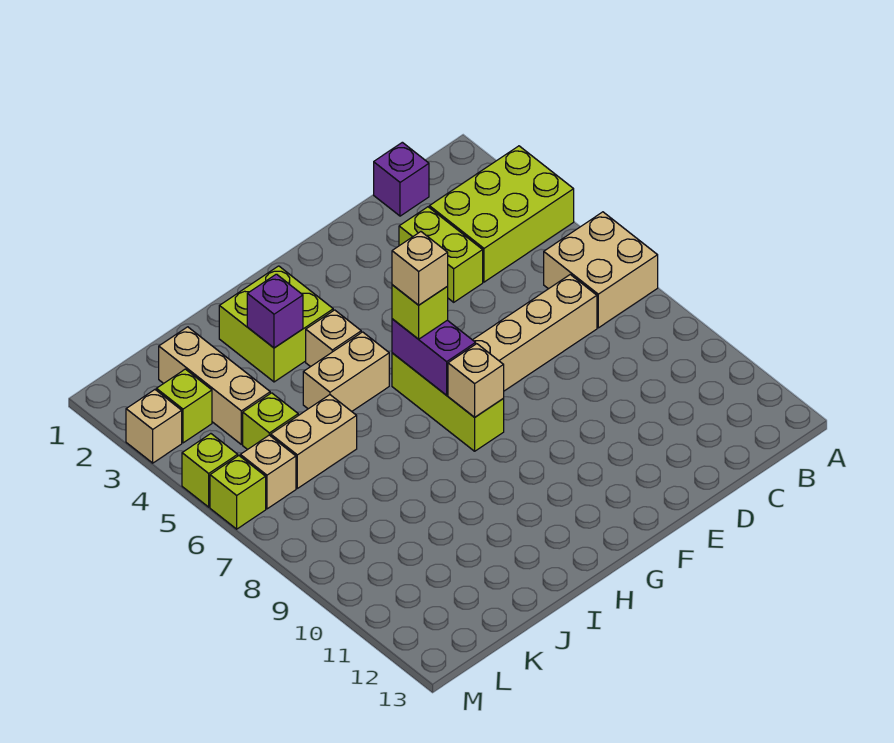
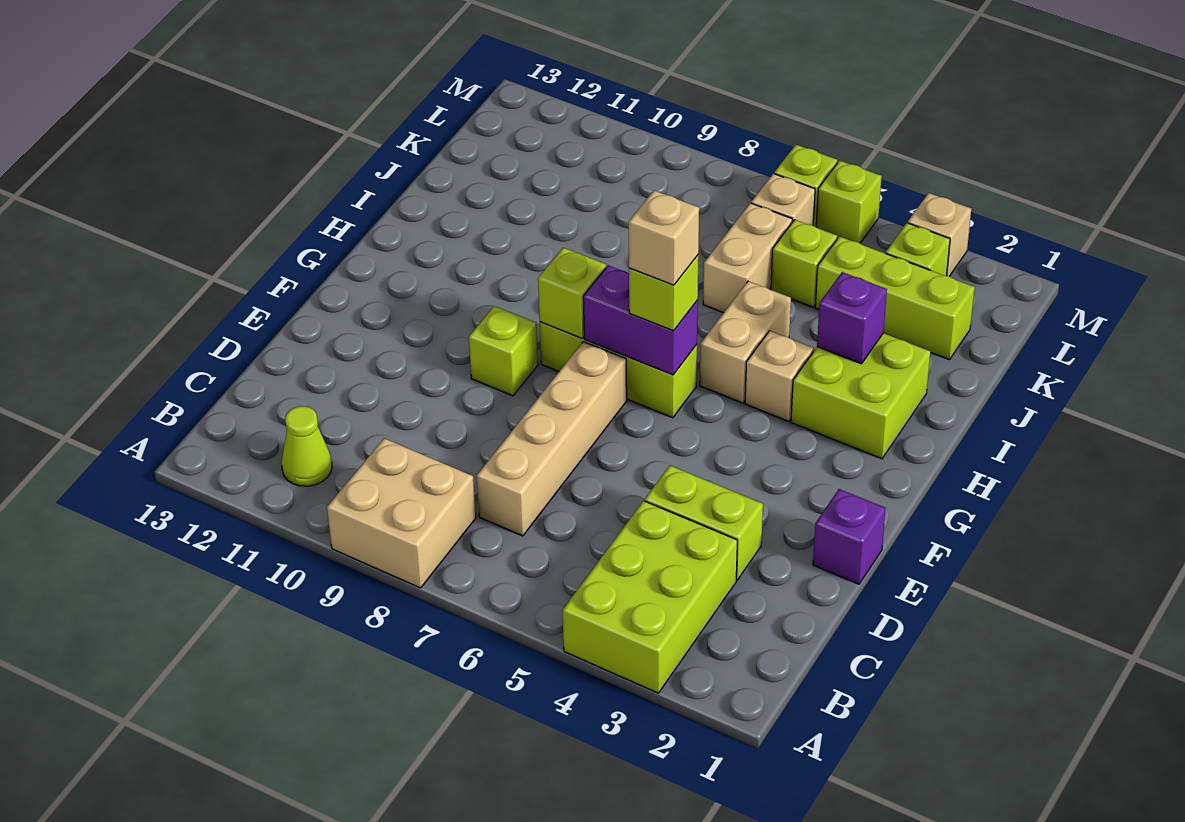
tan 2x2 brick [544,212,658,328] -> tan 2x2 brick moved to [327,438,476,588]
none -> lime 1x1 cone [281,406,332,486]
purple 1x1 brick [374,142,429,216] -> purple 1x1 brick moved to [813,489,886,584]
none -> lime 1x1 brick [469,306,538,396]
tan 1x1 brick [448,344,504,417] -> lime 1x1 brick [538,248,606,338]
tan 1x3 brick [159,327,270,444] -> lime 1x3 brick [815,236,975,360]

